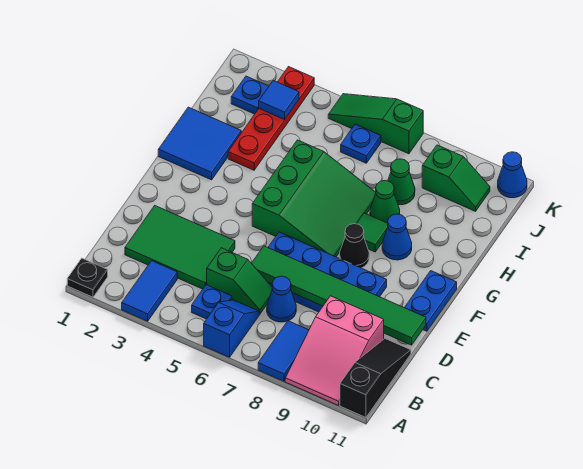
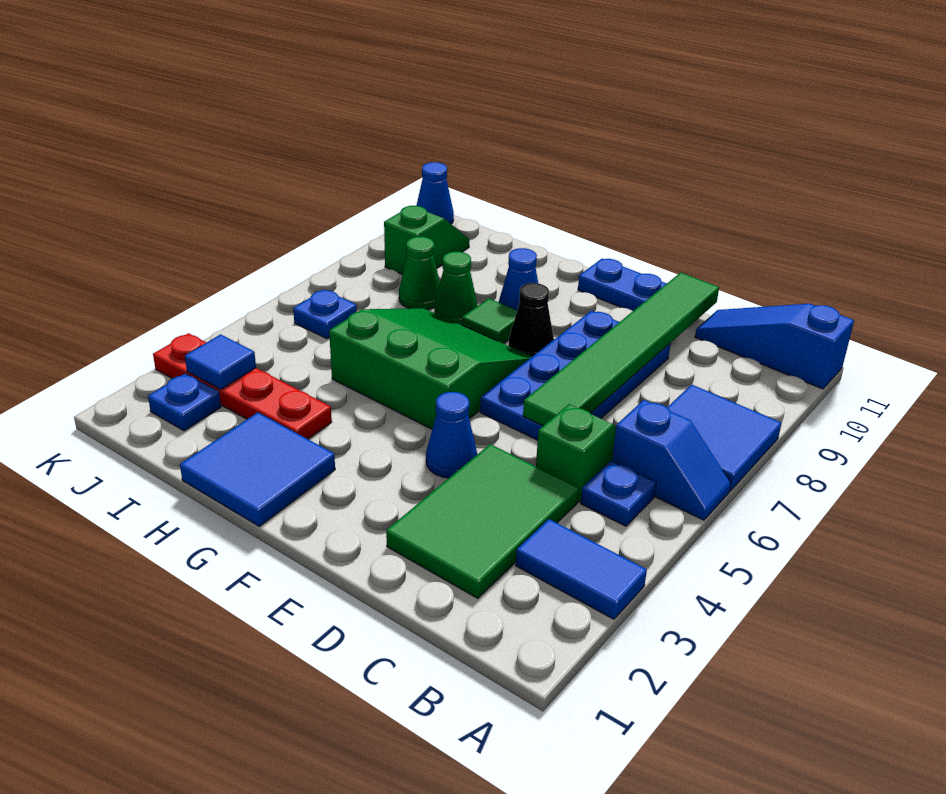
black 1x1 plate [67,258,108,297] -> none
blue 1x2 slope [204,300,259,357] -> blue 1x2 slope turned to [612,400,731,520]
blue 1x2 tile [258,321,309,381] -> blue 2x2 tile [667,384,782,491]
pink 2x3 slope [285,296,384,405] -> none
black 1x3 slope [340,339,411,417] -> blue 1x3 slope [695,304,854,389]
blue 1x1 cone [267,276,296,322] -> blue 1x1 cone moved to [426,392,477,478]
green 1x3 slope [328,94,423,154] -> none

